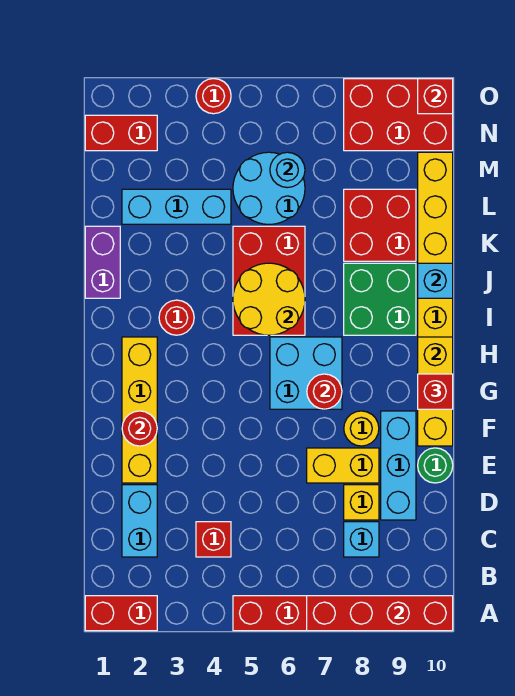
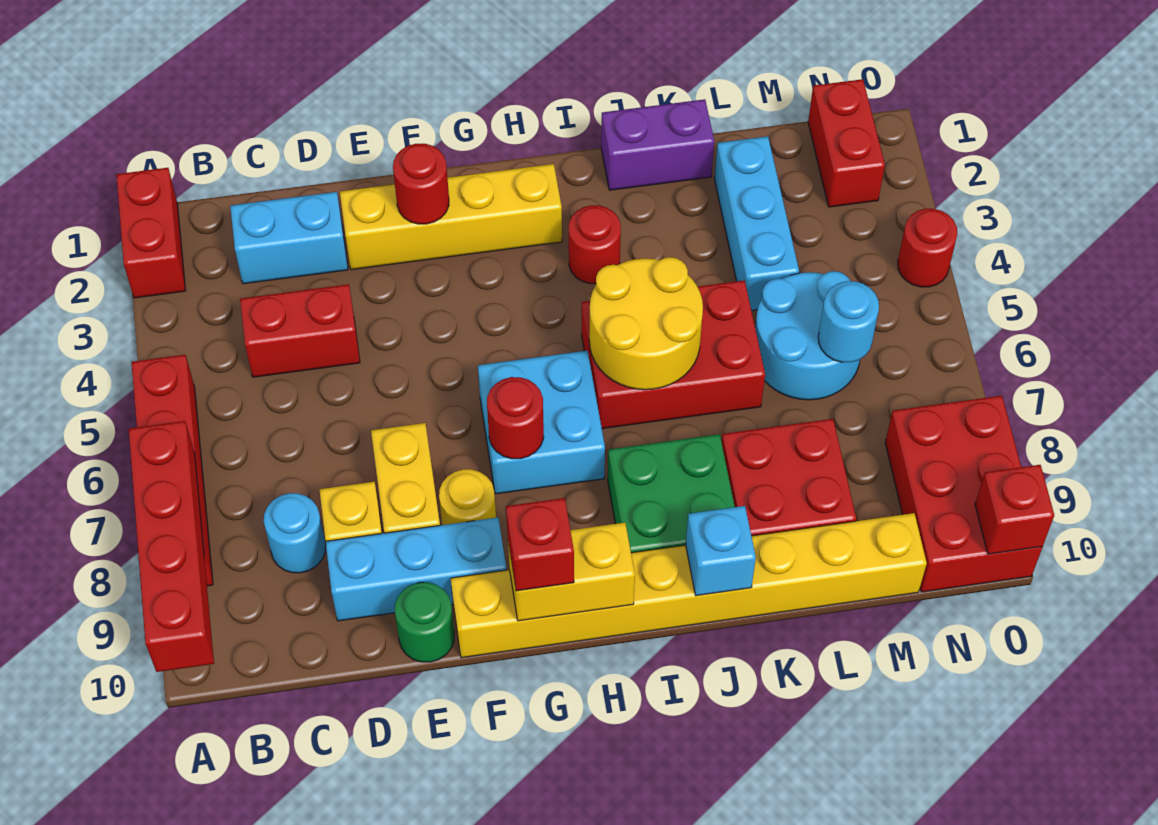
red 1x1 brick [196,522,231,557] -> red 1x2 brick [240,284,360,377]
cyan 1x1 brick [344,522,379,557] -> cyan 1x1 round brick [264,493,326,573]

